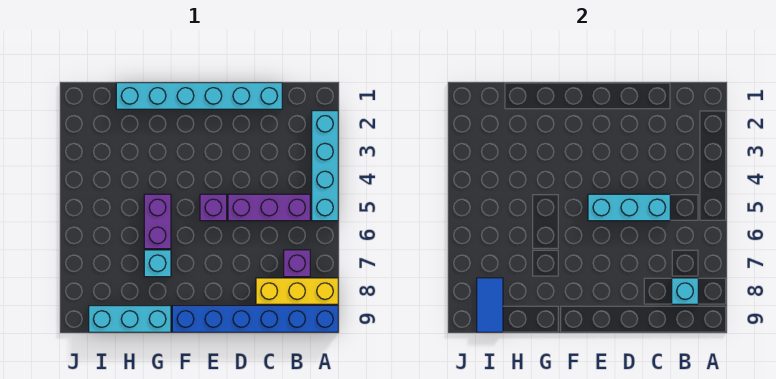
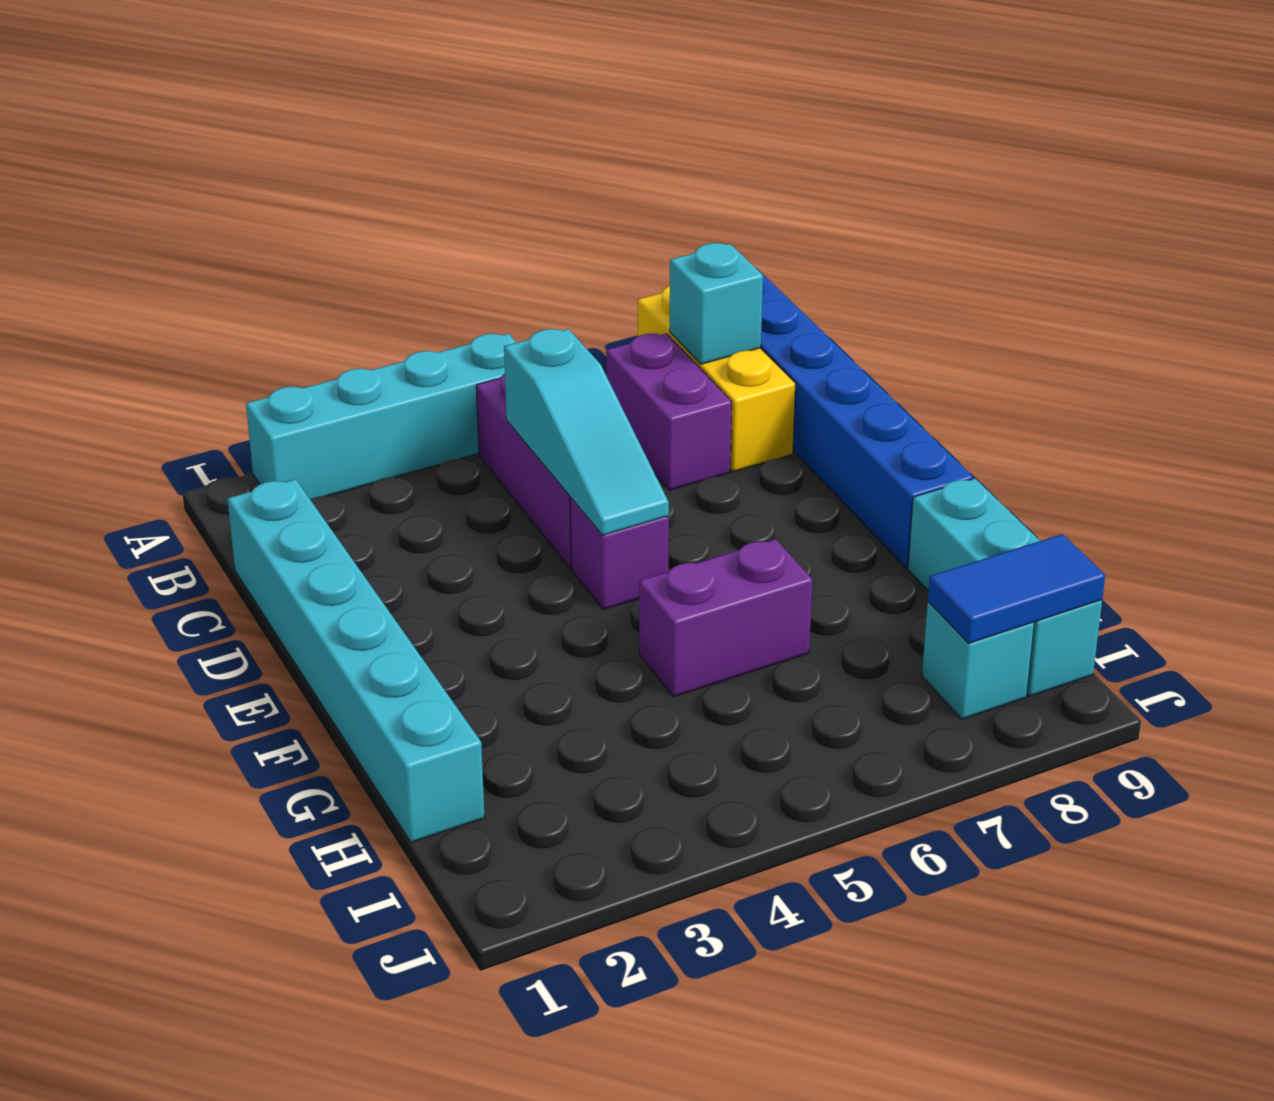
purple 1x1 brick [284,250,310,277] -> purple 1x2 brick [606,333,732,490]
cyan 1x3 brick [588,194,670,221] -> cyan 1x3 slope [504,329,669,535]
cyan 1x1 brick [144,250,171,277] -> cyan 1x1 brick moved to [922,602,1034,719]

